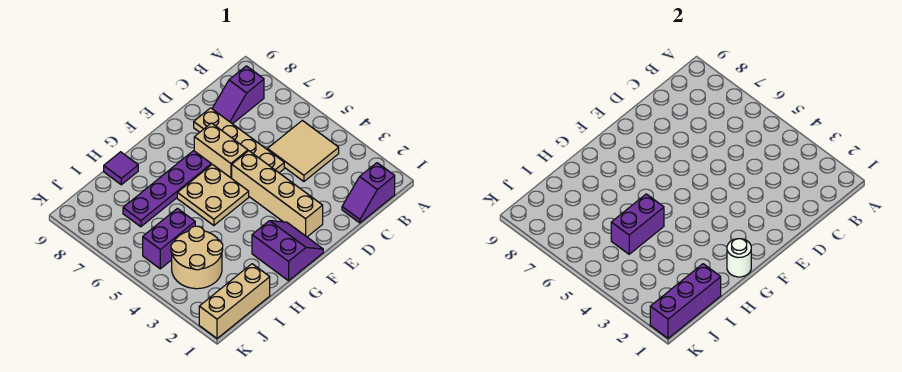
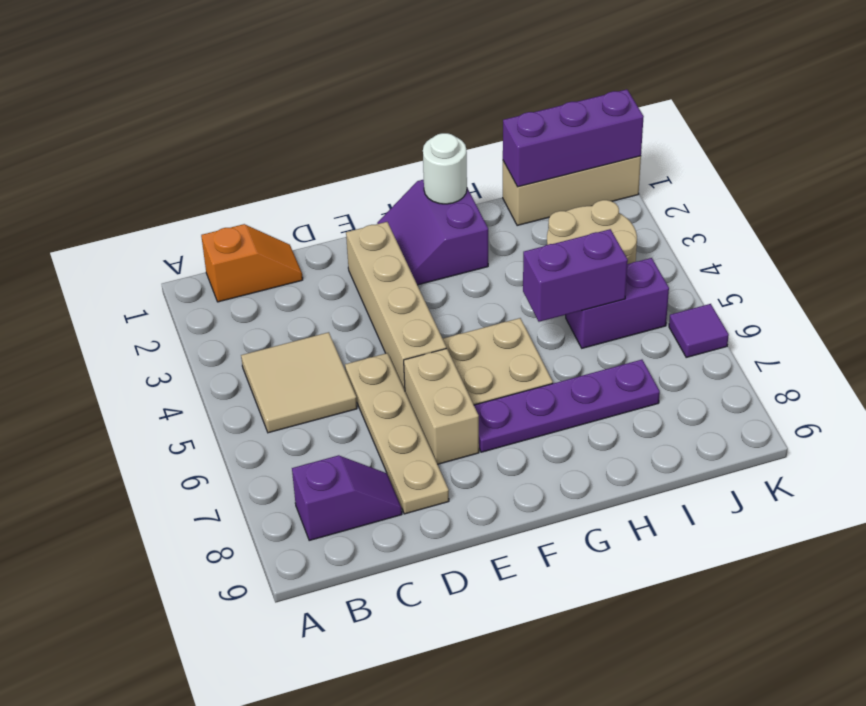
purple 1x2 slope [342,163,395,223] -> orange 1x2 slope [201,224,303,302]
purple 1x1 tile [104,152,138,185] -> purple 1x1 tile moved to [669,304,729,357]

